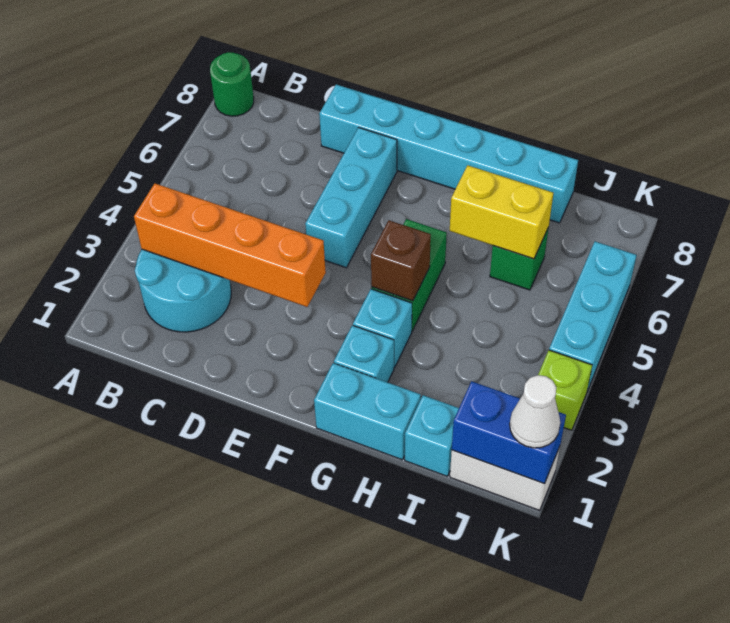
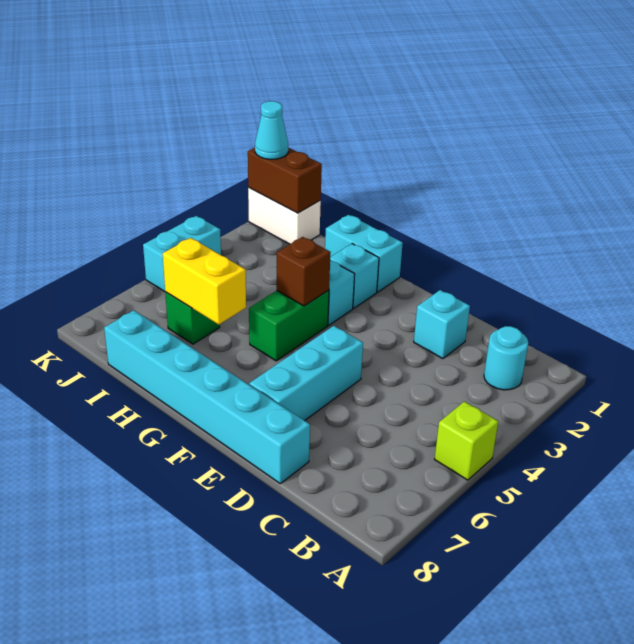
green 1x1 round brick [210,52,254,116] -> none
cyan 2x2 round brick [135,249,231,332] -> cyan 1x1 round brick [484,326,528,390]
orange 1x4 brick [134,184,326,307] -> none
cyan 1x1 brick [405,395,459,476] -> cyan 1x1 brick moved to [414,290,470,359]
blue 1x2 brick [452,381,566,484] -> brown 1x2 brick [248,148,322,213]
white 1x1 cone [510,375,560,448] -> cyan 1x1 cone [255,101,288,159]
lime 1x1 brick [538,350,592,430] -> lime 1x1 brick moved to [435,401,498,480]
cyan 1x3 brick [549,241,637,391] -> cyan 1x2 brick [143,216,221,292]

